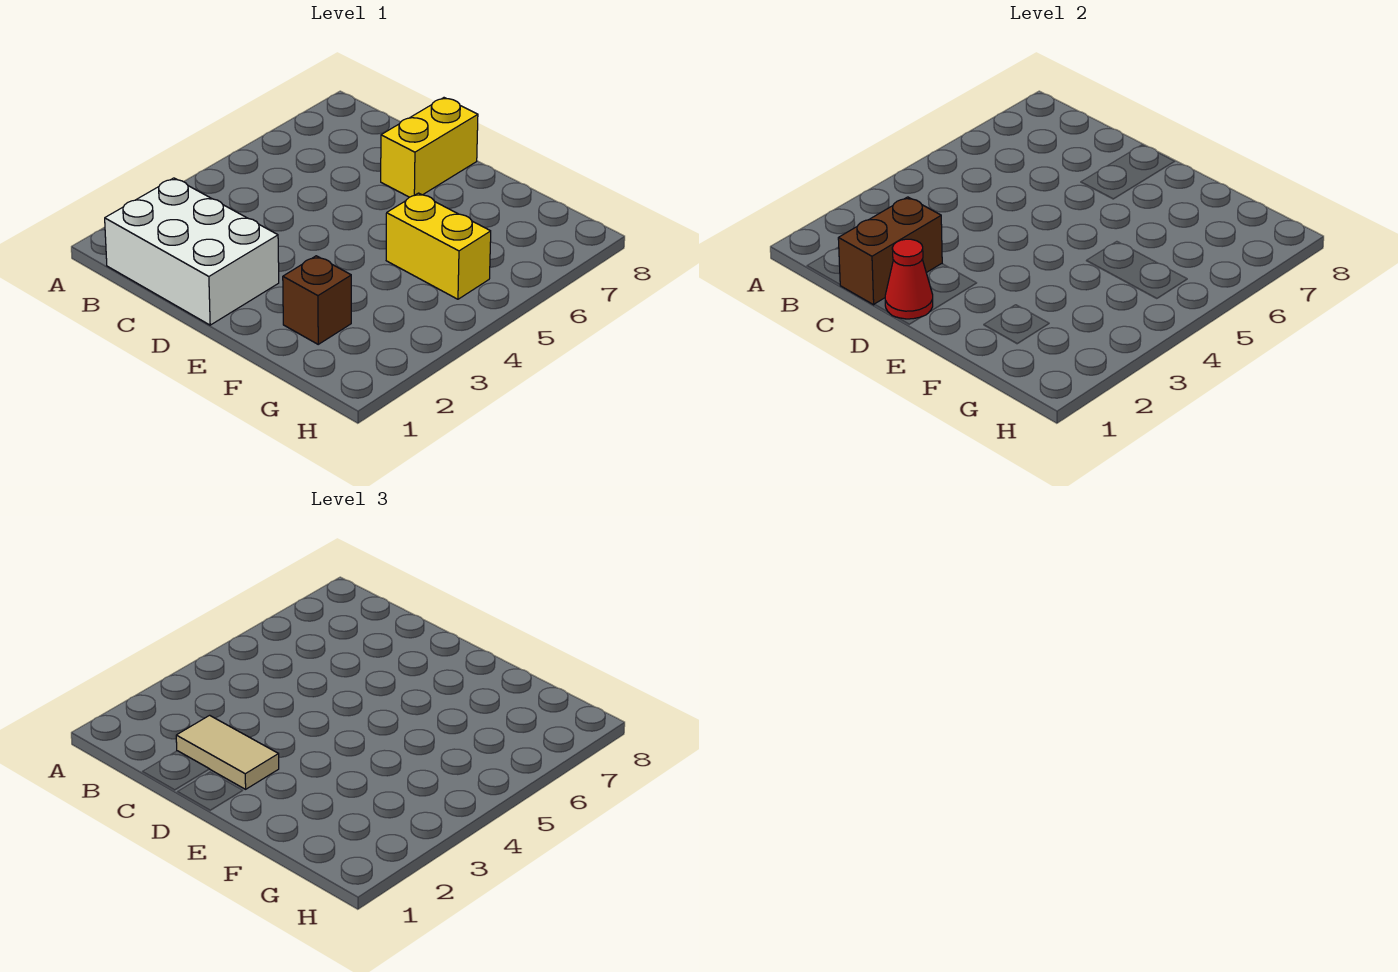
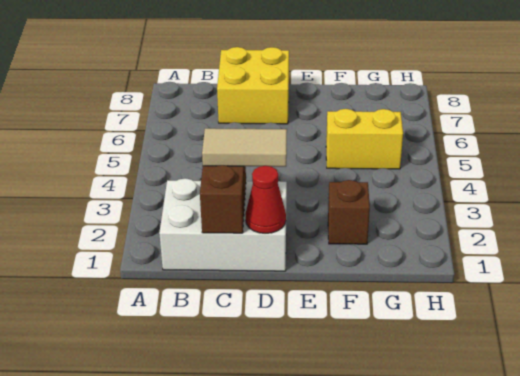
yellow 1x2 brick [381,98,478,197] -> yellow 2x2 brick [217,47,289,124]

